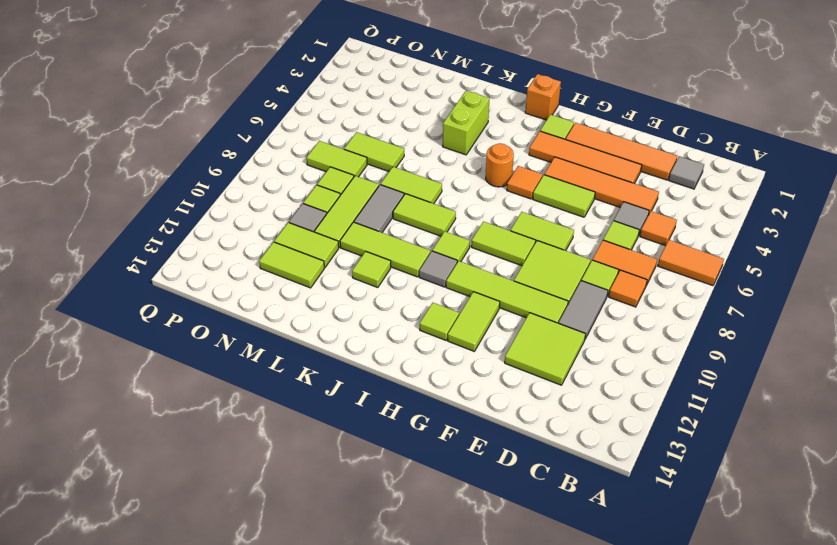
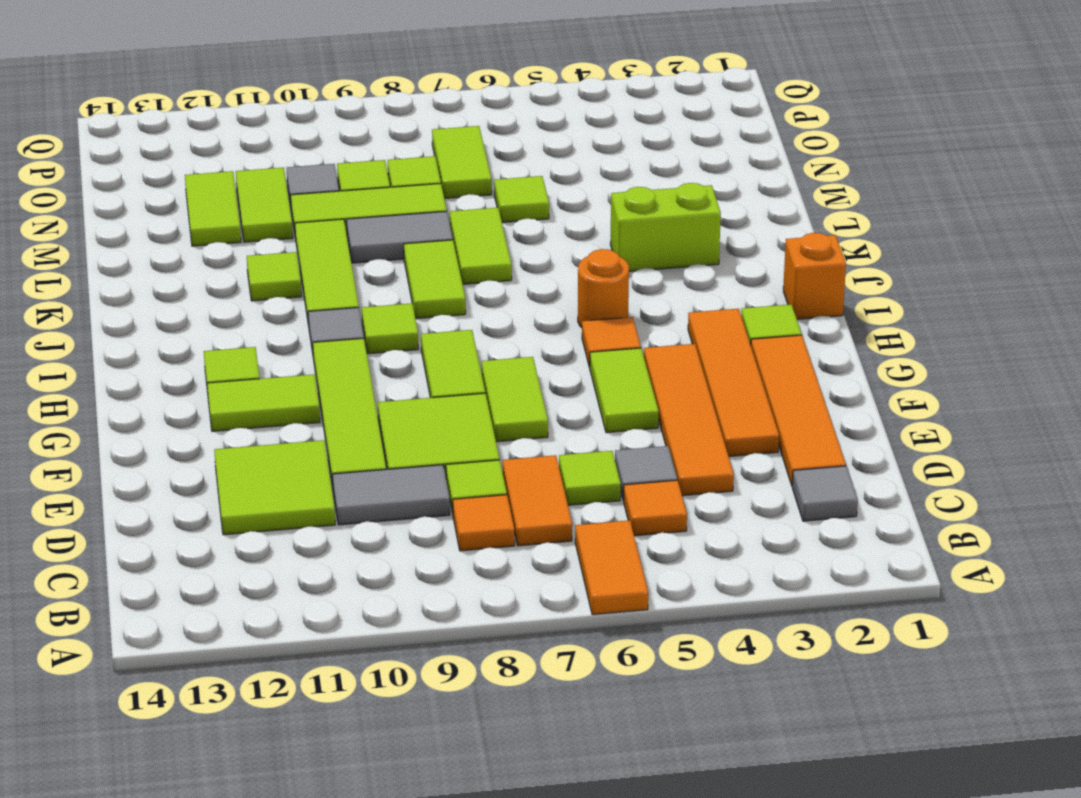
lime 1x2 tile [344,132,404,172] -> lime 1x1 tile [494,176,549,223]

